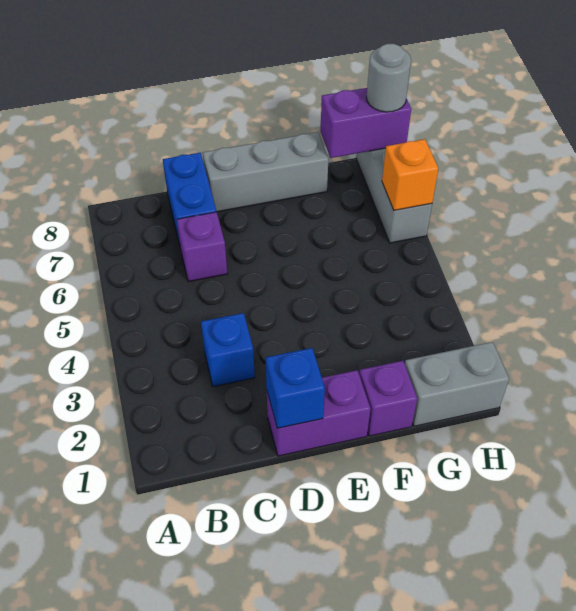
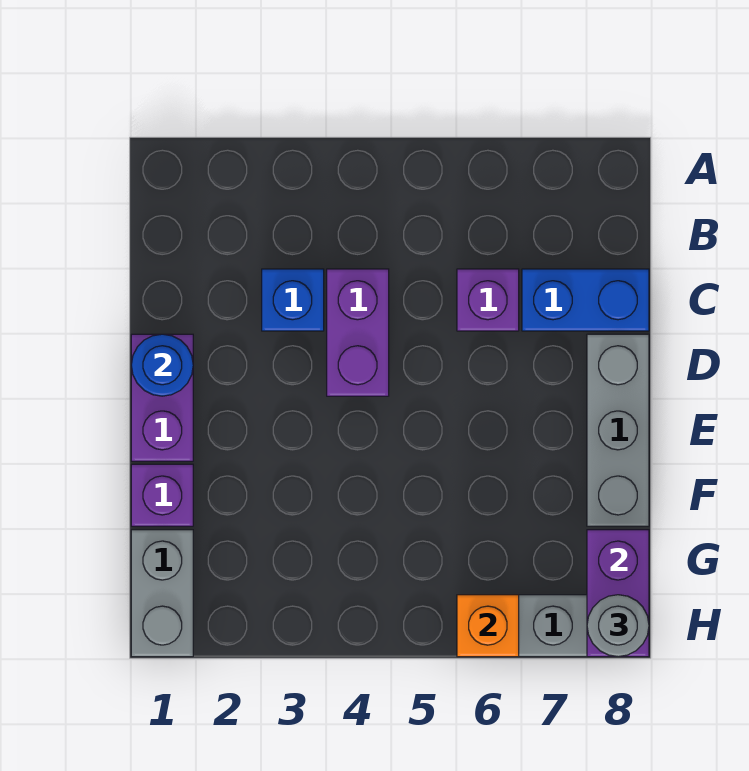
none -> purple 1x2 brick [327,269,389,396]
blue 1x1 brick [266,348,325,428] -> blue 1x1 round brick [131,334,193,396]

